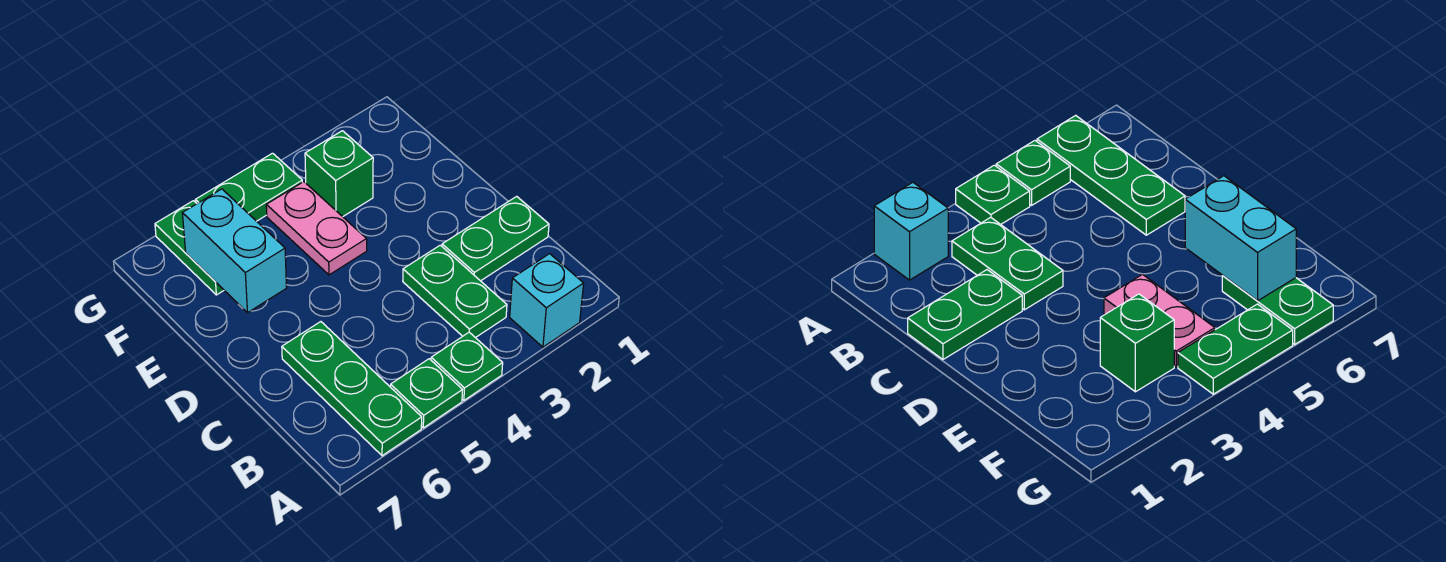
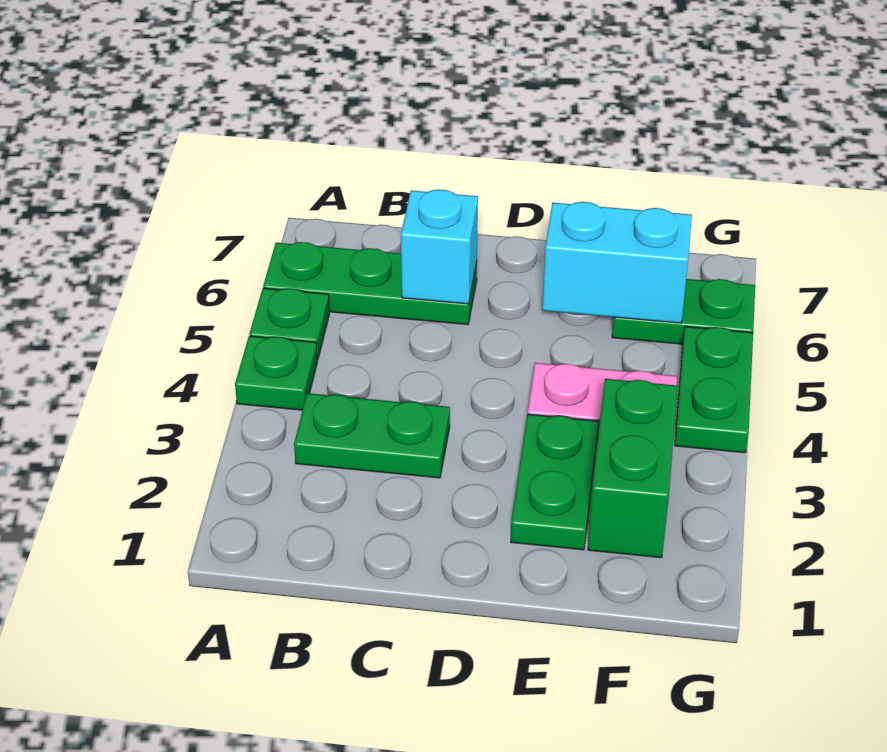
cyan 1x1 brick [510,254,584,347] -> cyan 1x1 brick moved to [401,190,478,304]
green 1x2 plate [442,196,549,281] -> green 1x2 plate moved to [511,414,598,550]
green 1x1 brick [305,131,373,217] -> green 1x2 brick [588,379,678,558]

